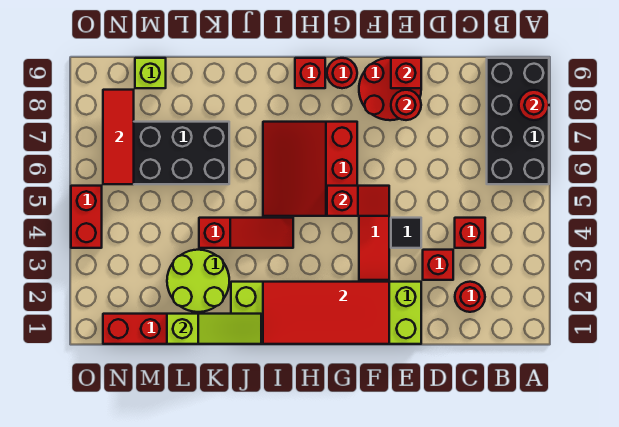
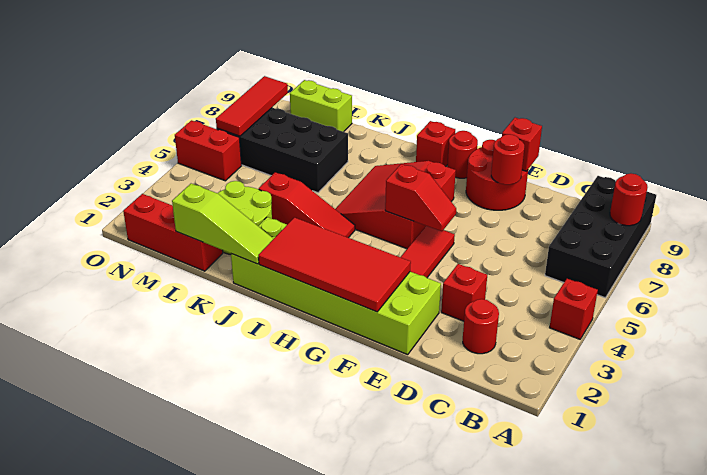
red 1x1 brick [455,218,485,248] -> red 1x1 brick moved to [550,279,598,339]
black 1x1 tile [391,218,421,248] -> none
lime 1x1 brick [135,58,166,88] -> lime 1x2 brick [290,80,352,132]
red 1x2 brick [71,186,102,248] -> red 1x2 brick turned to [175,120,242,181]

